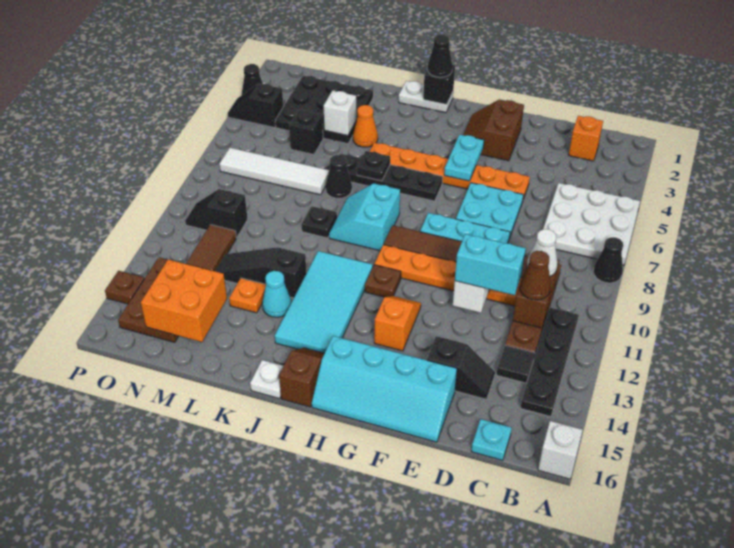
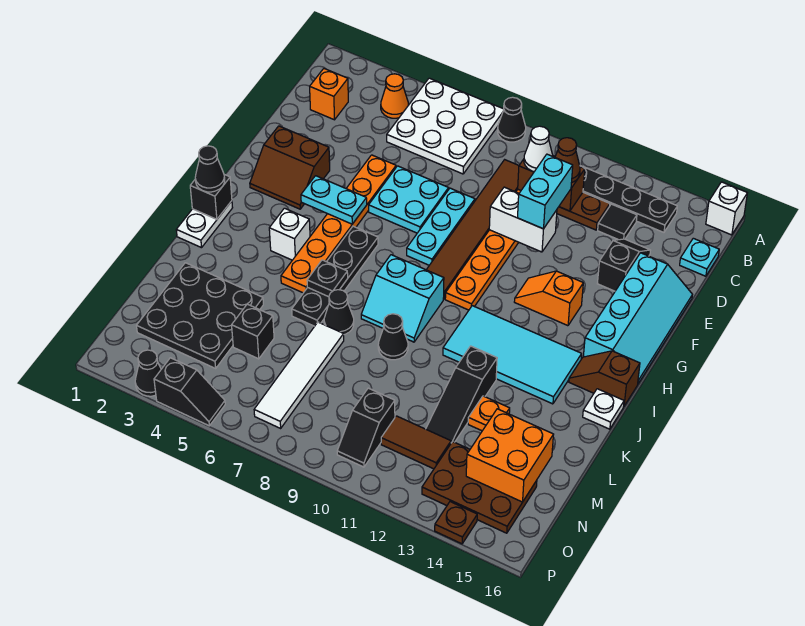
brown 1x1 plate [365,265,401,297] -> none
orange 1x1 cone [353,105,378,147] -> orange 1x1 cone moved to [381,74,408,118]
black 1x1 plate [302,206,337,238] -> black 1x1 cone [378,314,408,360]
cyan 1x1 cone [262,271,291,317] -> none
white 1x1 brick [324,91,356,136] -> white 1x1 brick moved to [269,208,310,260]
black 1x2 slope [228,83,283,128] -> black 1x2 slope turned to [154,358,225,426]

